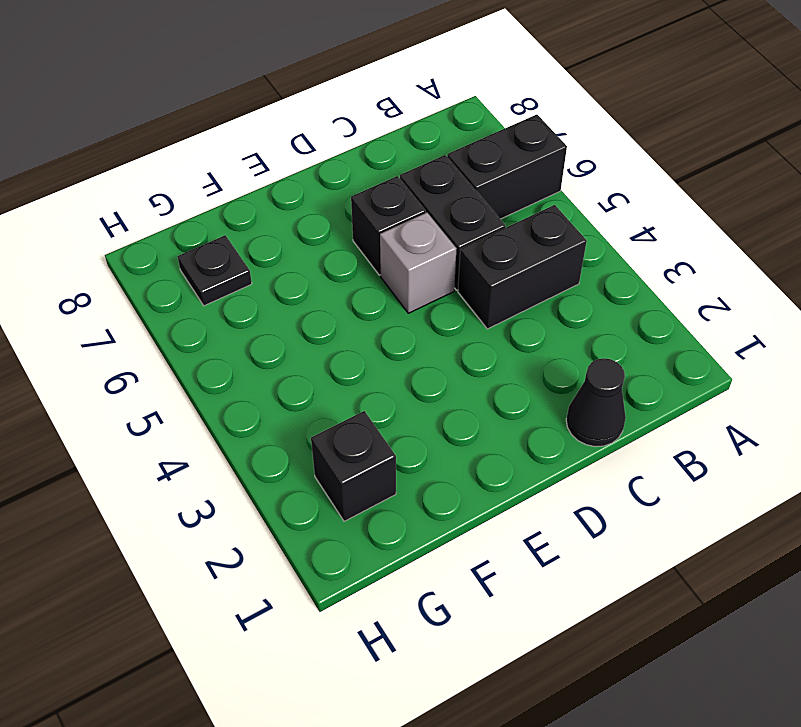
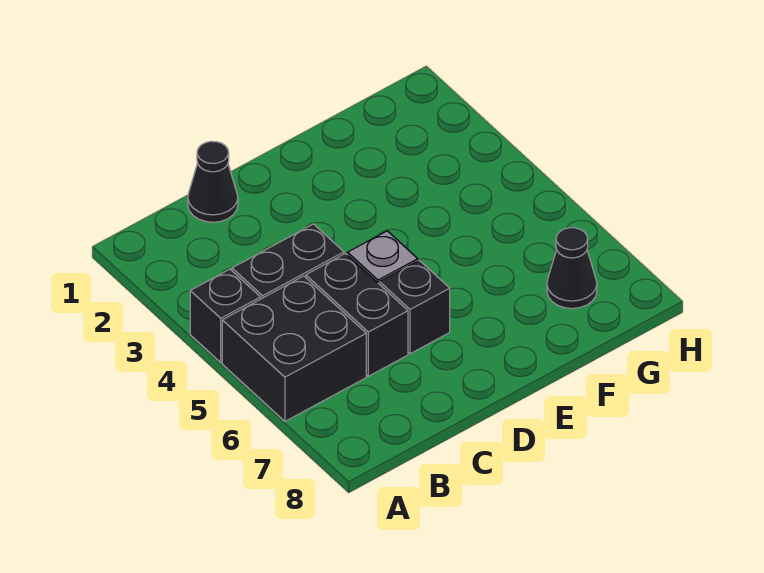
black 1x2 brick [447,115,567,219] -> black 2x2 brick [222,276,366,421]
black 1x1 brick [311,411,396,521] -> black 1x1 brick moved to [190,269,261,363]
black 1x1 plate [177,235,252,306] -> black 1x1 cone [547,228,597,309]

